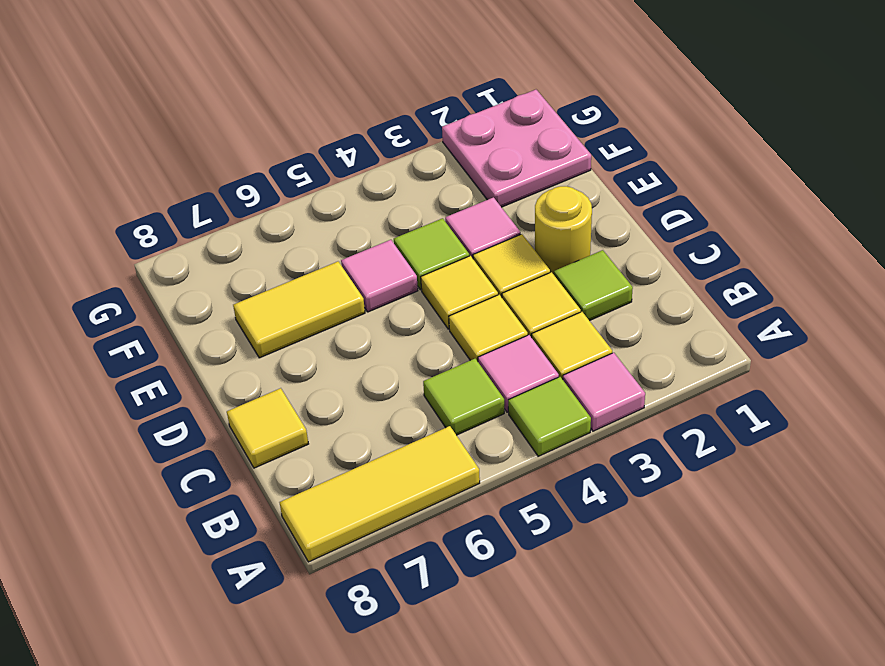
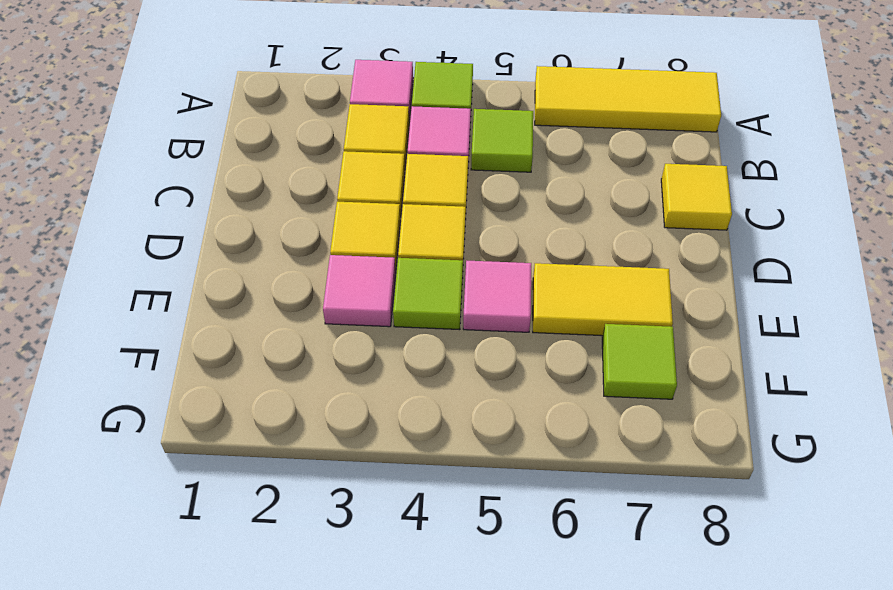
lime 1x1 tile [554,250,633,321] -> lime 1x1 tile moved to [602,324,677,399]
yellow 1x1 round brick [535,186,592,274] -> none
pink 2x2 plate [442,90,591,207] -> none

